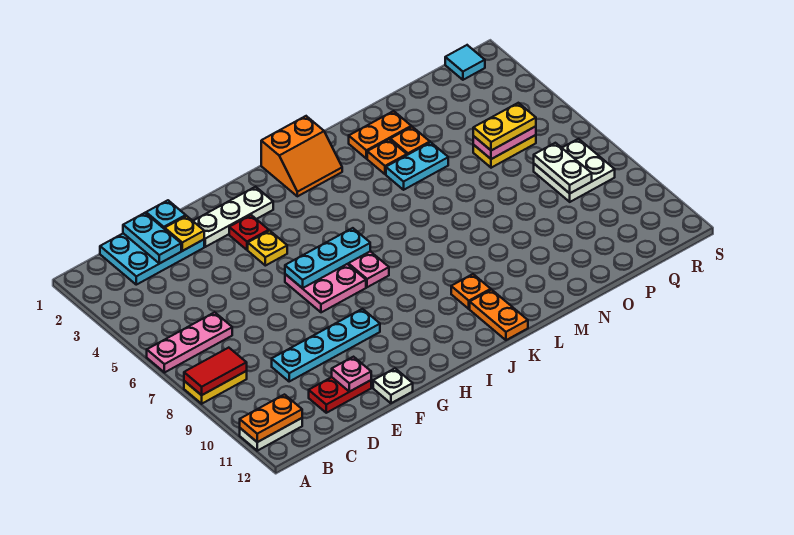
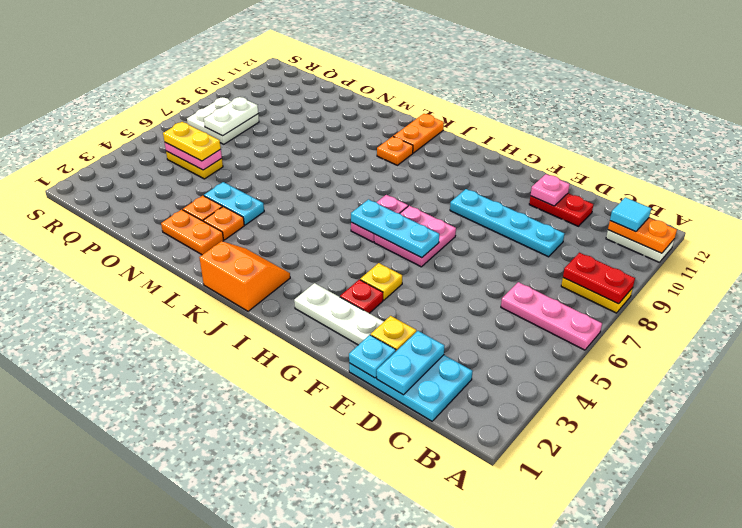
red 1x2 tile [184,348,247,395] -> red 1x2 plate [563,253,635,304]
white 1x1 plate [373,369,413,403] -> none
cyan 1x1 tile [445,45,485,80] -> cyan 1x1 tile moved to [610,197,651,232]

